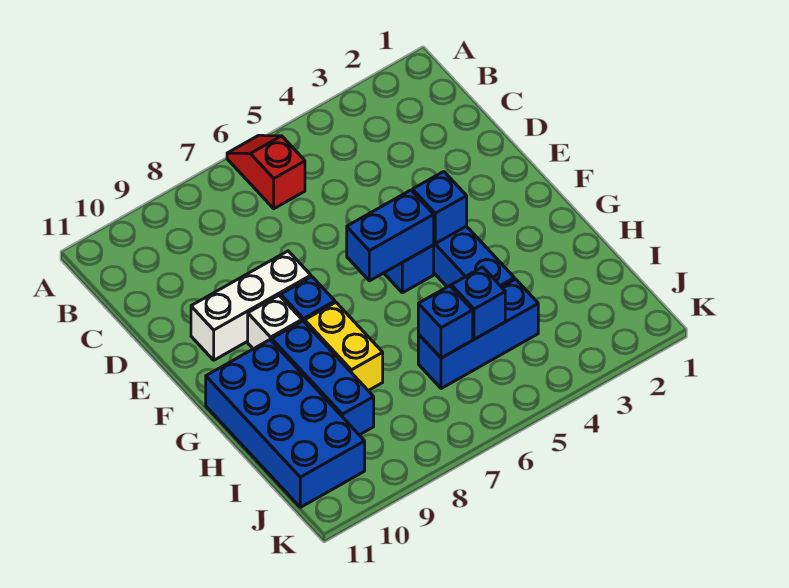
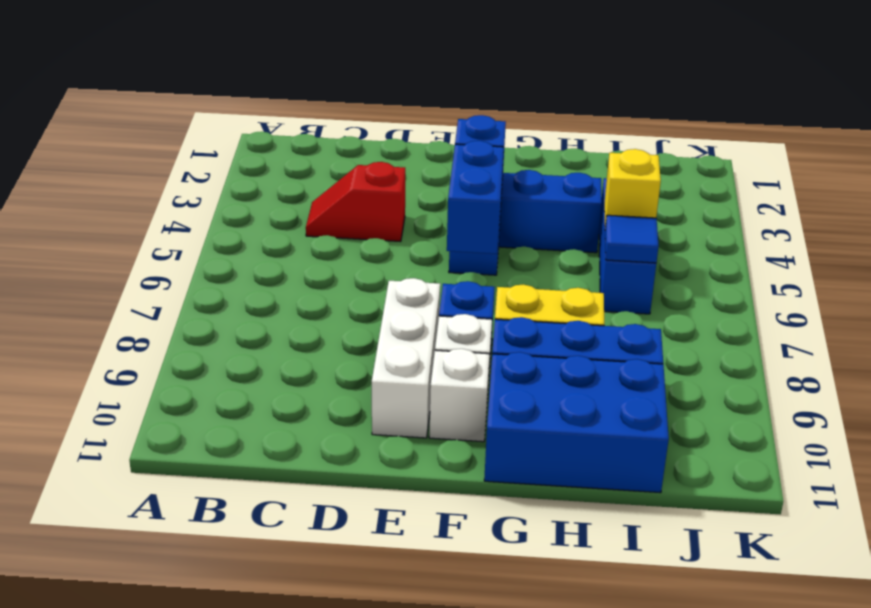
red 1x2 slope [227,135,305,209] -> red 1x2 slope moved to [306,162,405,242]
none -> white 1x1 brick [429,349,490,442]
blue 2x4 brick [206,340,365,507] -> blue 2x3 brick [484,352,669,493]
blue 1x1 brick [451,267,505,339] -> yellow 1x1 brick [604,149,661,227]
blue 1x1 brick [418,286,473,358] -> blue 1x1 tile [605,215,659,263]

